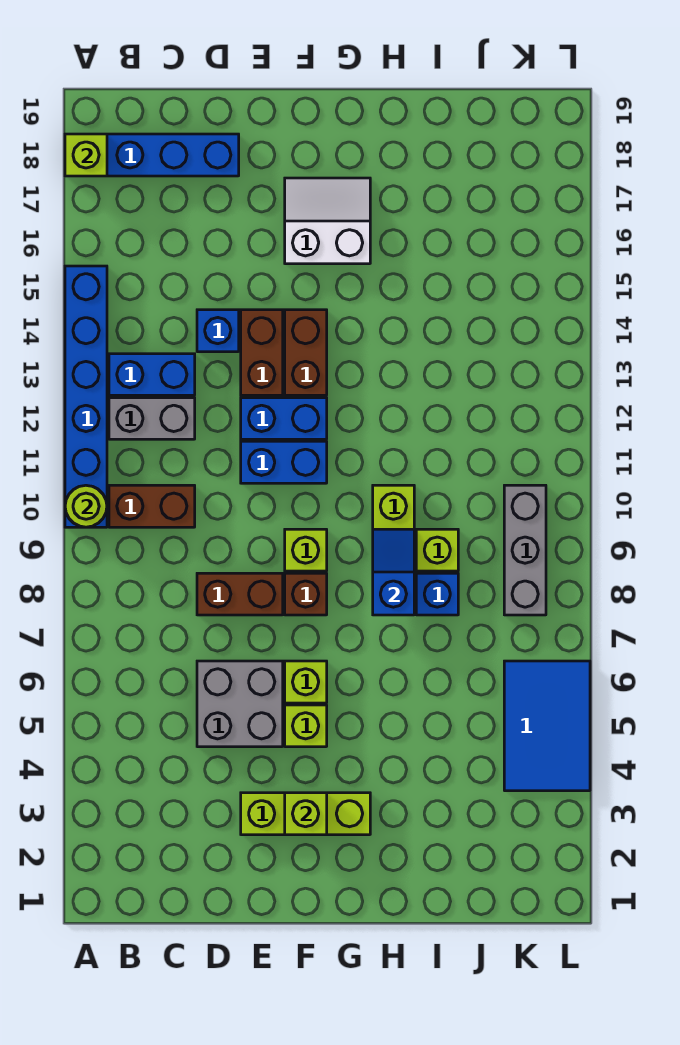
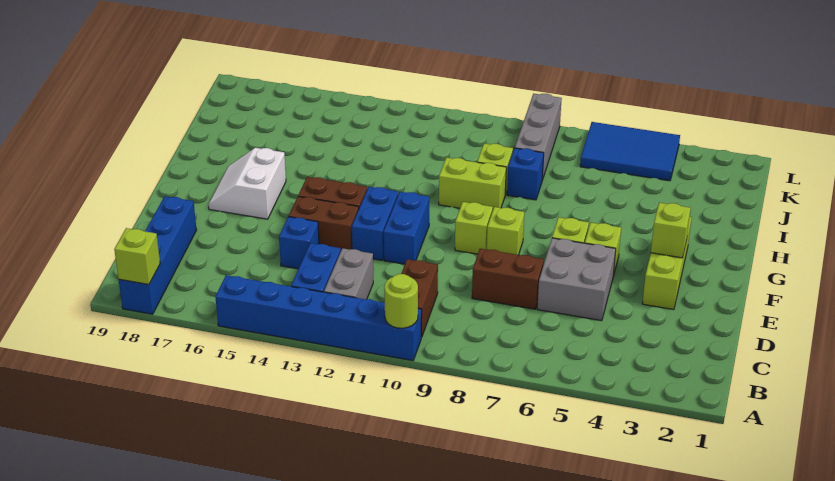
brown 1x2 brick [197,573,283,615] -> brown 1x2 brick turned to [472,249,544,309]
brown 1x1 brick [285,573,327,615] -> lime 1x1 brick [487,207,524,255]
blue 1x2 slope [373,529,414,615] -> none
grey 1x3 brick [504,485,546,615] -> grey 1x3 brick turned to [515,94,562,179]

